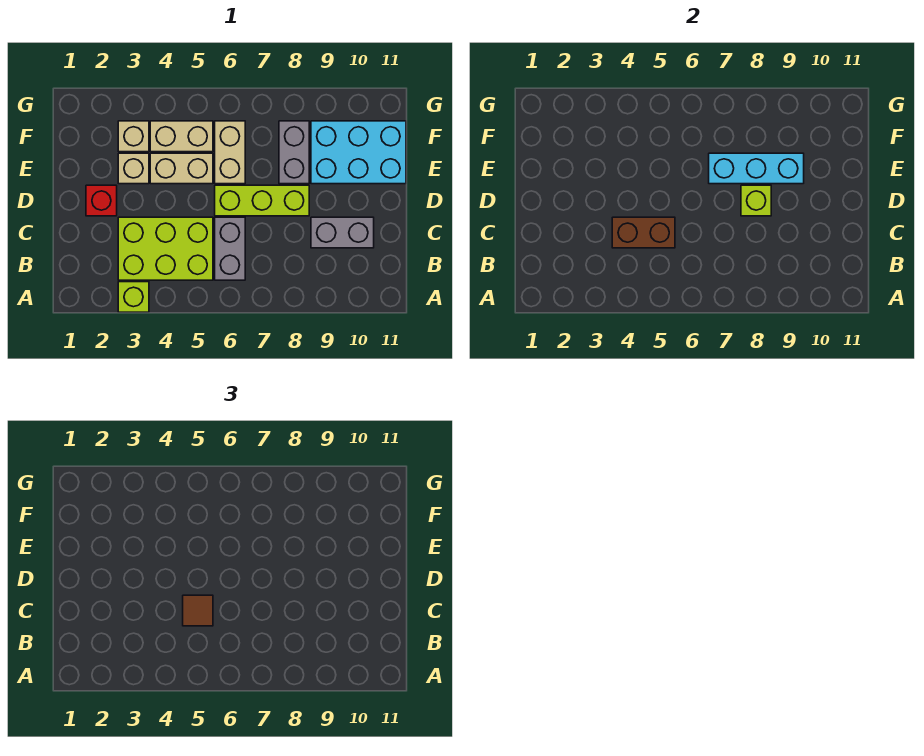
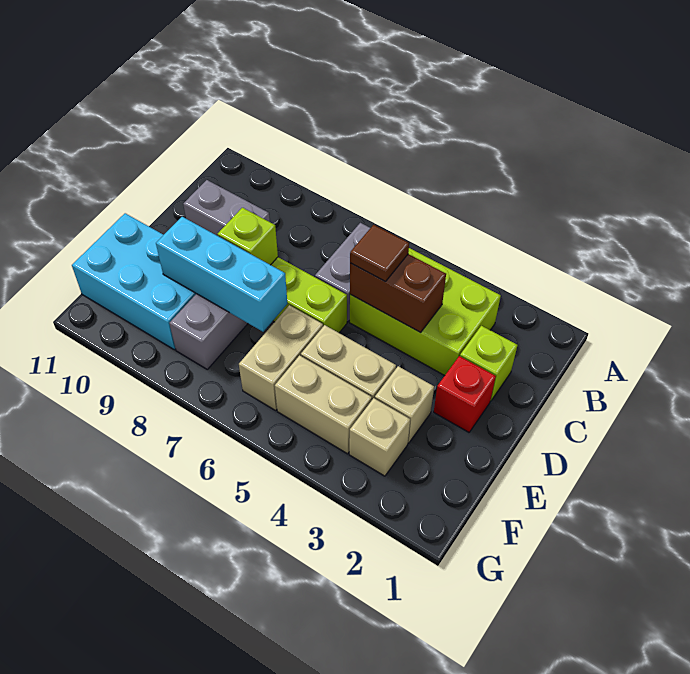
lime 1x1 brick [118,282,149,312] -> lime 1x1 brick moved to [460,326,517,401]

